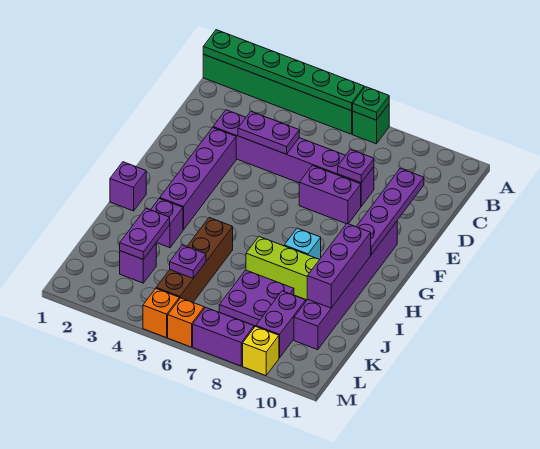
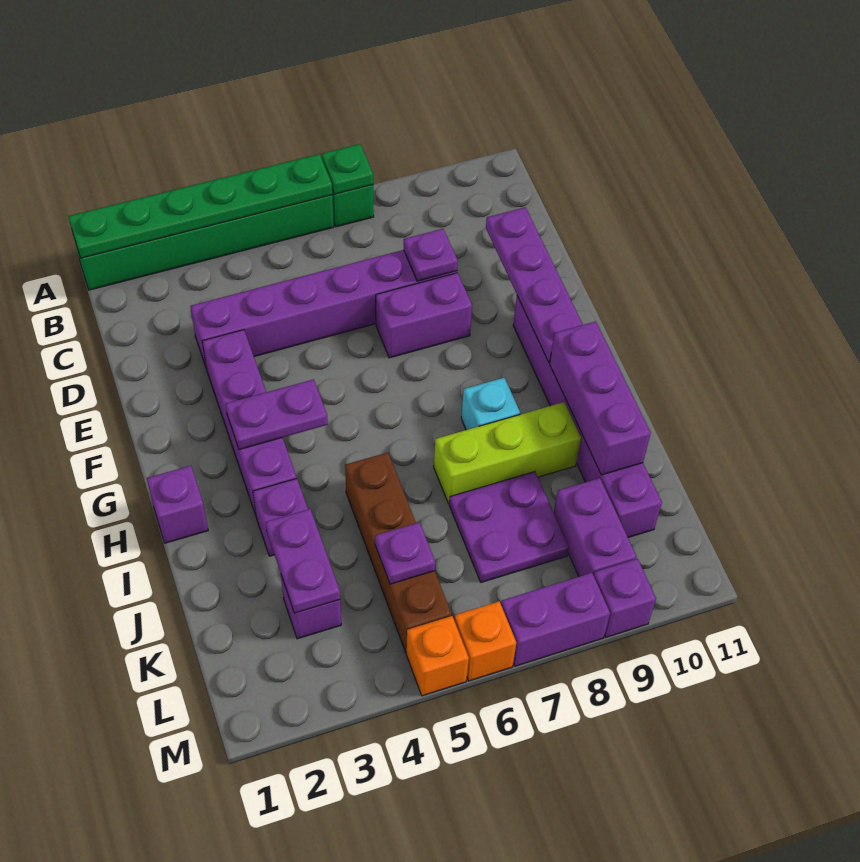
purple 1x2 plate [238,112,299,154] -> purple 1x2 plate moved to [225,379,328,450]
yellow 1x1 brick [243,326,279,375] -> purple 1x1 brick [593,559,656,637]

